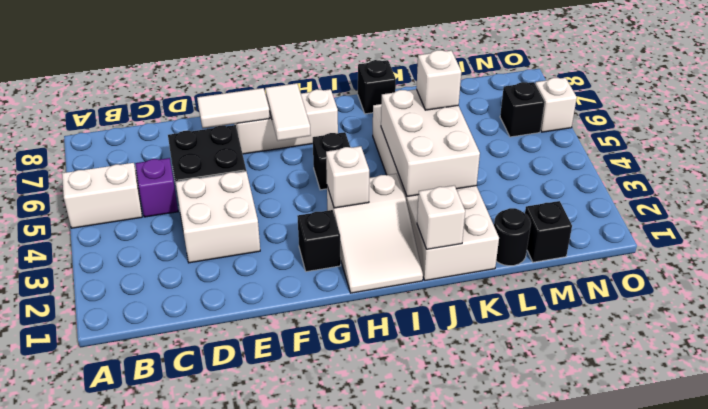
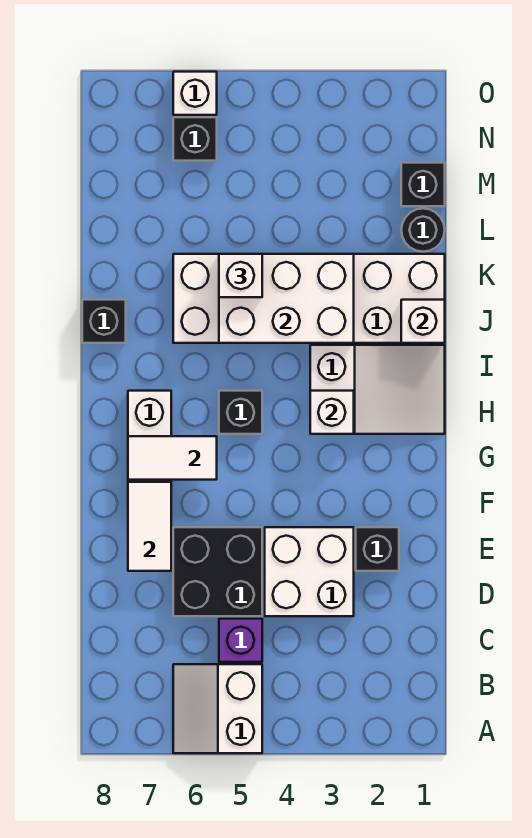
black 1x1 brick [298,210,341,272] -> black 1x1 brick moved to [356,527,399,571]

